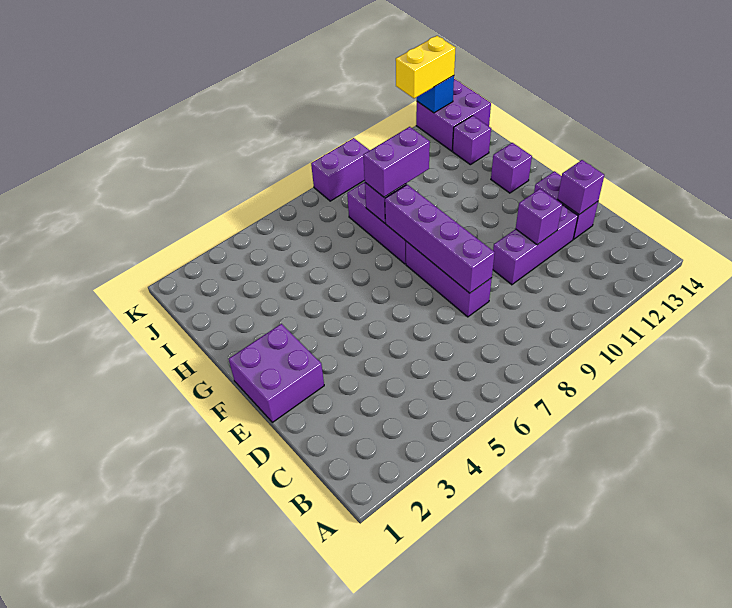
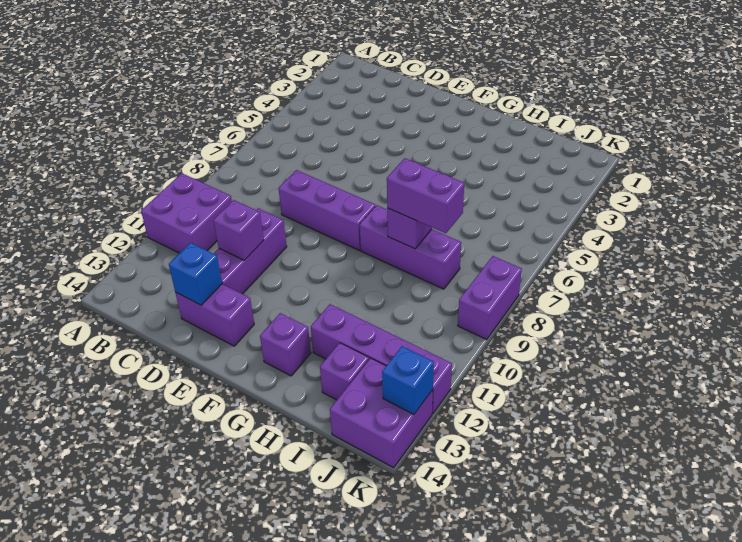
purple 1x4 brick [385,185,495,293] -> purple 1x4 brick moved to [311,304,452,414]
purple 1x1 brick [558,160,604,214] -> blue 1x1 brick [169,243,222,305]
purple 2x2 brick [229,324,324,422] -> purple 2x2 brick moved to [141,173,232,253]
purple 1x2 brick [363,127,430,197] -> purple 1x2 brick turned to [387,158,464,233]
yellow 1x2 brick [396,36,455,98] -> none

